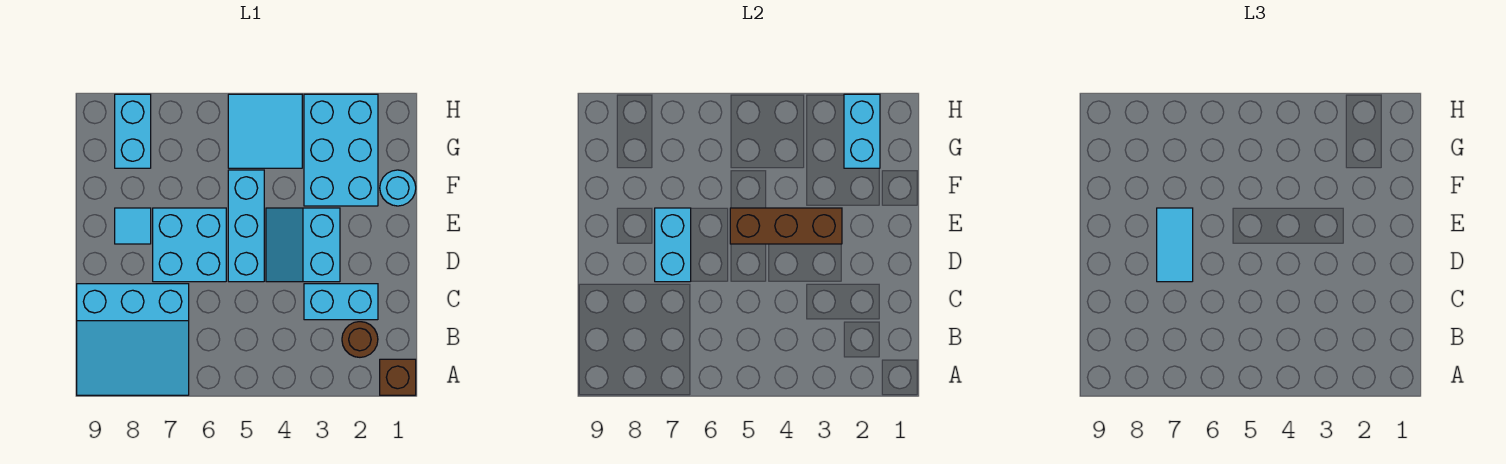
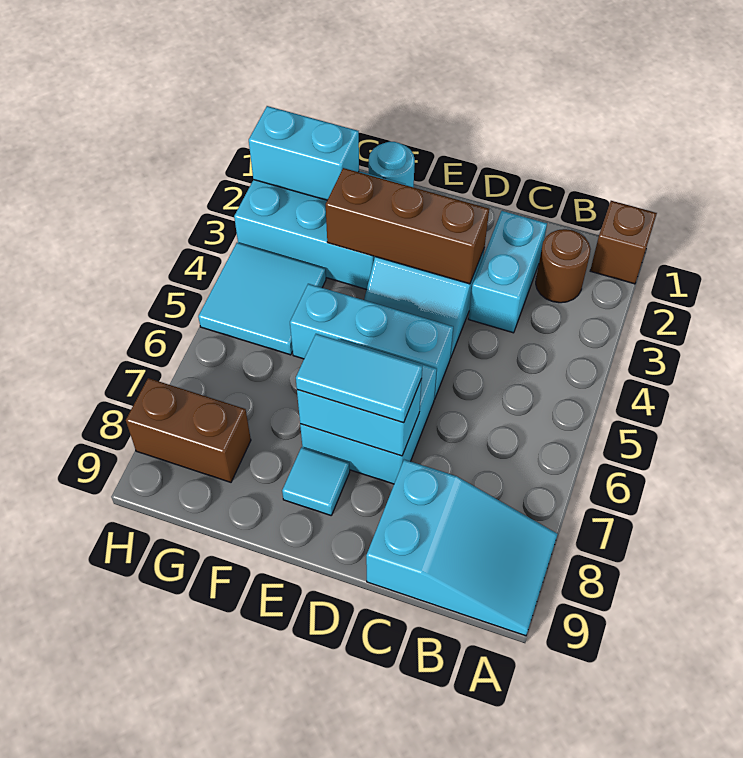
cyan 3x3 slope [77,284,189,395] -> cyan 2x3 slope [366,460,558,636]
brown 1x3 brick [730,208,842,244] -> brown 1x3 brick turned to [326,168,489,284]
cyan 1x2 brick [115,94,151,168] -> brown 1x2 brick [126,378,251,482]

